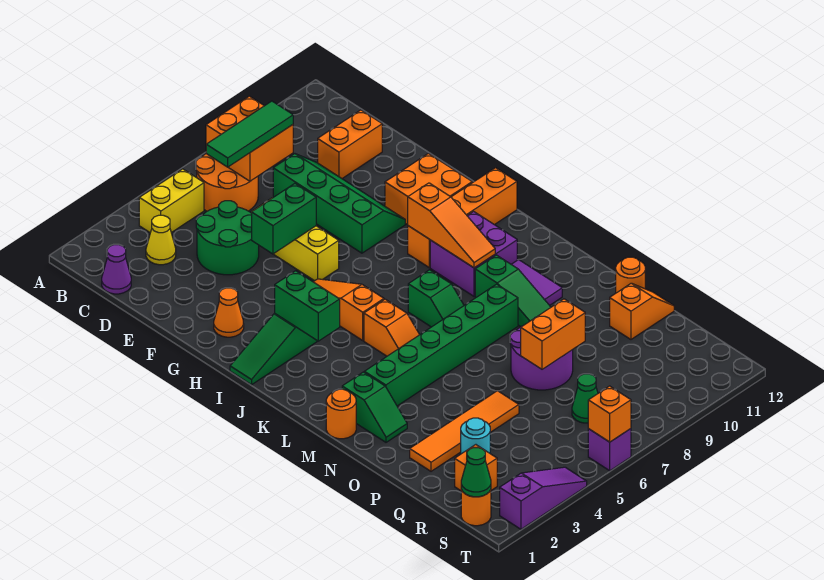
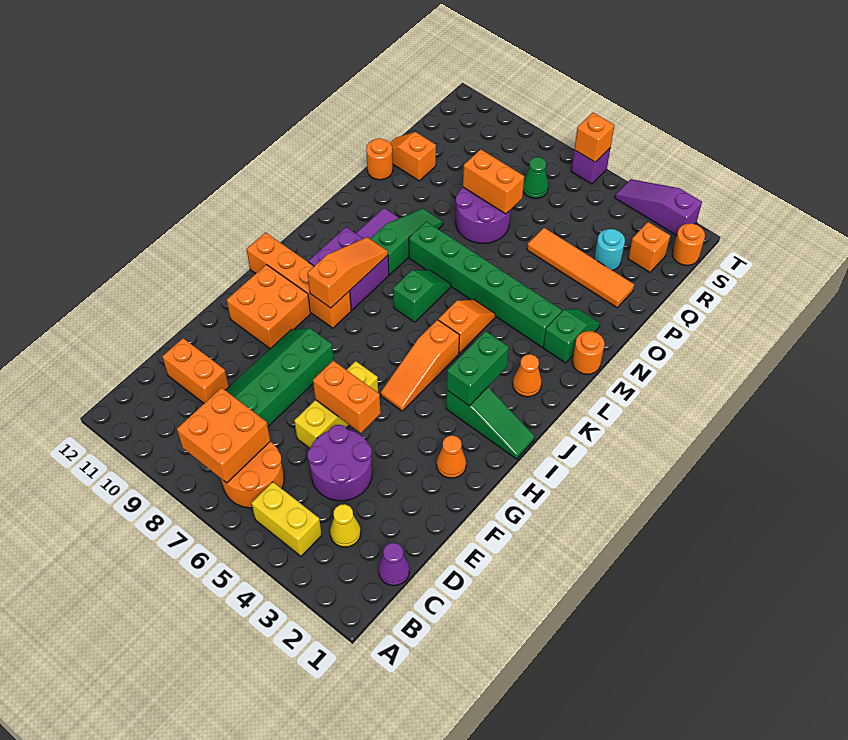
green 1x3 tile [206,101,293,167] -> none
green 2x2 round brick [196,201,259,275] -> purple 2x2 round brick [308,425,372,501]
green 1x2 brick [252,184,316,254] -> orange 1x2 brick [313,361,381,433]
none -> orange 1x1 cone [513,354,542,397]
green 1x1 cone [461,448,491,497] -> none

